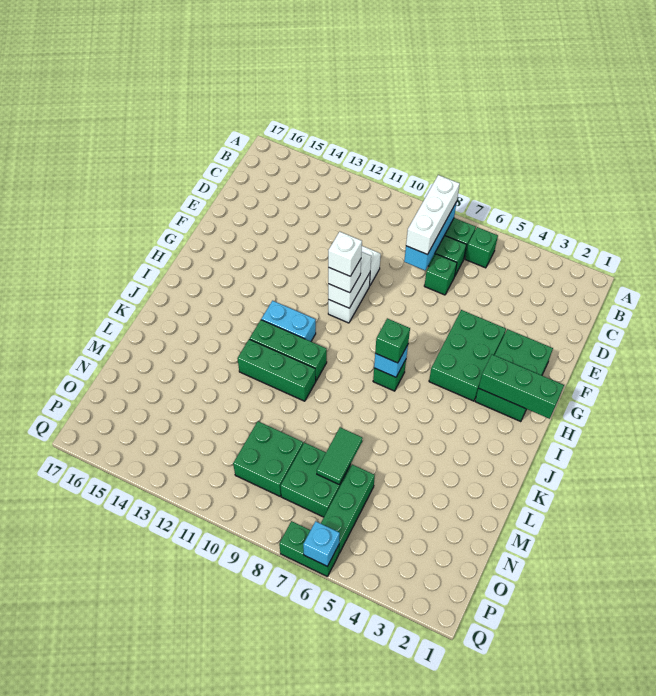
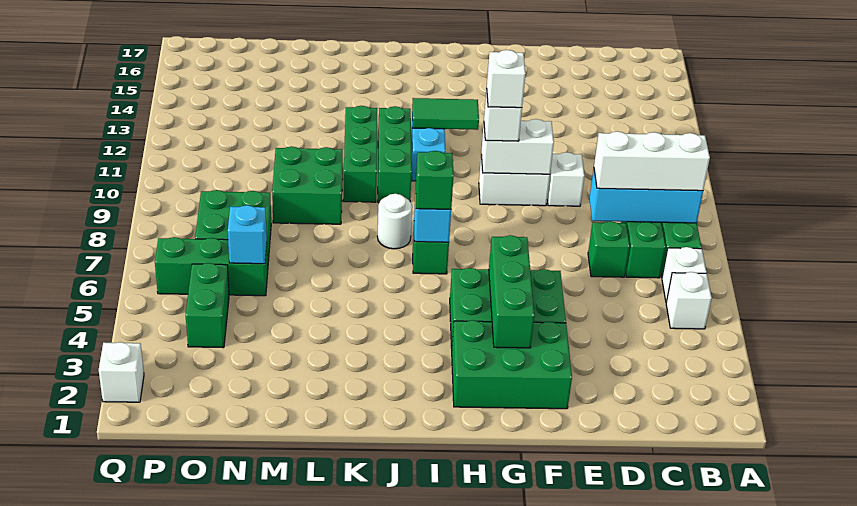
none -> white 1x1 brick [666,272,712,329]
green 1x1 brick [465,227,498,268] -> white 1x1 brick [662,247,706,302]
green 1x3 brick [479,355,564,419] -> green 1x3 brick moved to [489,235,534,348]
none -> white 1x1 round brick [377,194,412,249]
green 1x2 tile [317,427,363,485] -> green 1x2 tile moved to [412,98,479,130]
green 2x2 brick [233,421,303,496] -> green 2x2 brick moved to [272,146,343,224]
none -> white 1x1 brick [99,342,144,402]
green 1x2 brick [279,521,339,577] -> green 1x2 brick moved to [186,263,229,348]
cyan 1x1 brick [303,521,340,567] -> cyan 1x1 brick moved to [228,205,267,264]

